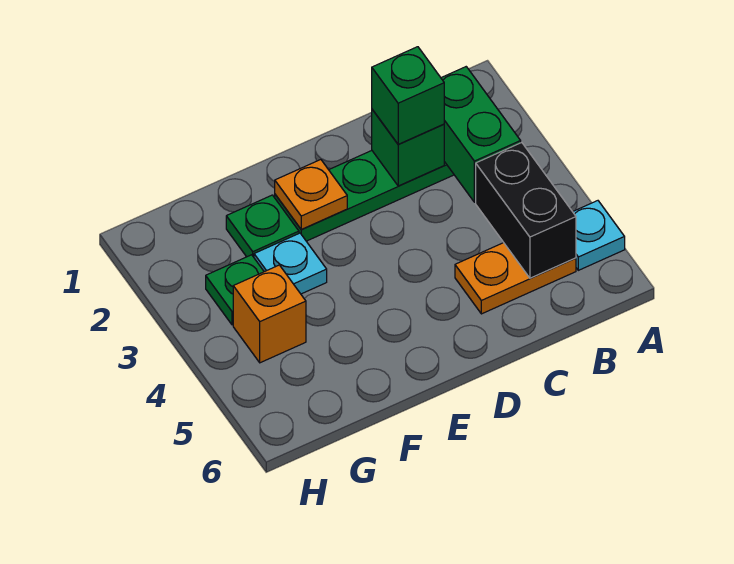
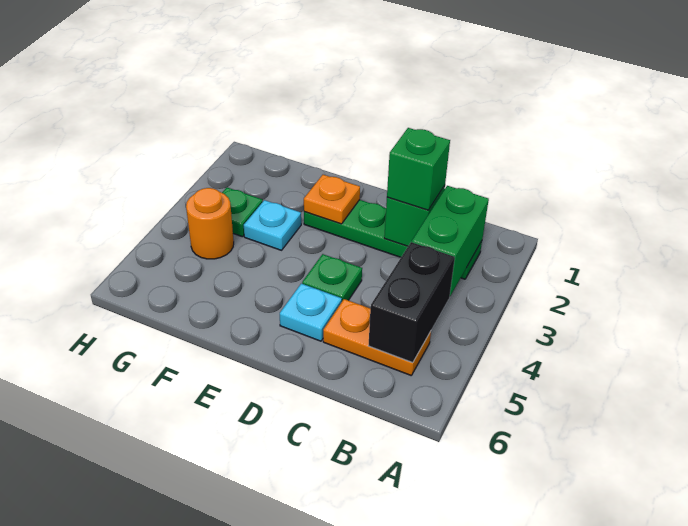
cyan 1x1 plate [573,201,625,270] -> cyan 1x1 plate moved to [280,284,342,341]
green 1x1 plate [226,195,299,257] -> green 1x1 plate moved to [302,254,362,301]
orange 1x1 brick [233,265,306,363] -> orange 1x1 round brick [186,188,234,259]

